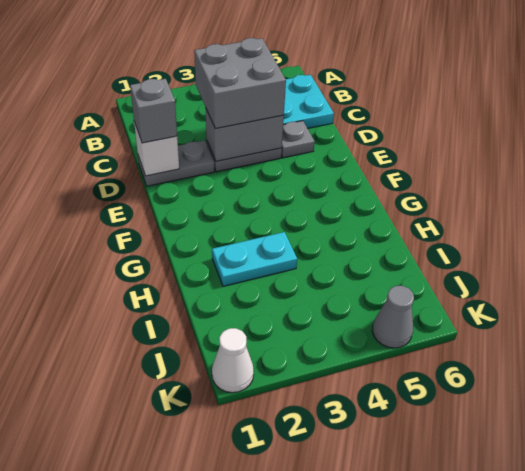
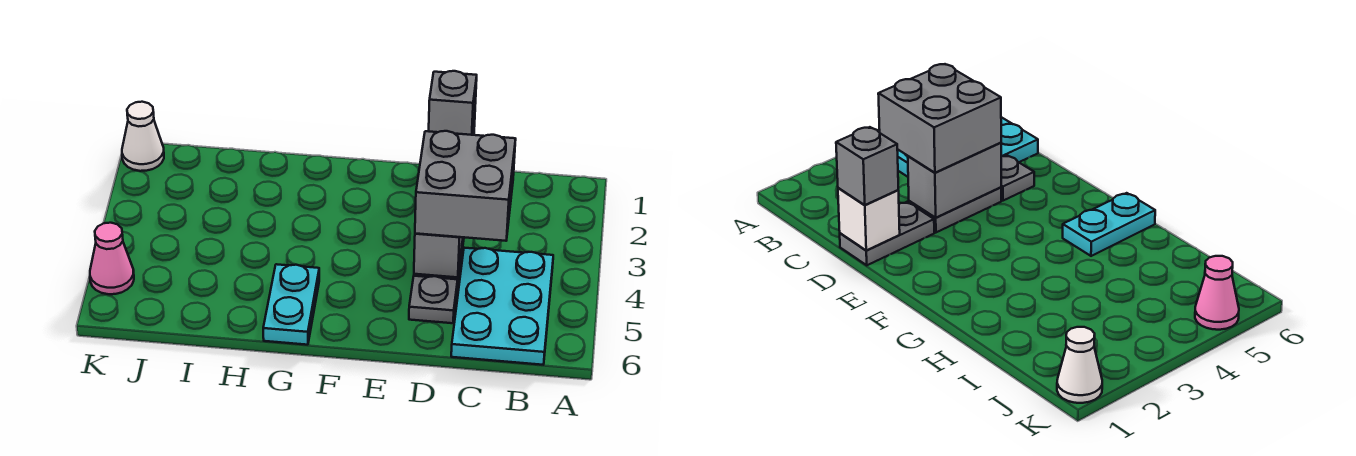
cyan 1x2 plate [212,232,297,286] -> cyan 1x2 plate moved to [263,264,319,345]
grey 1x1 cone [372,286,414,348] -> pink 1x1 cone [90,223,134,294]

